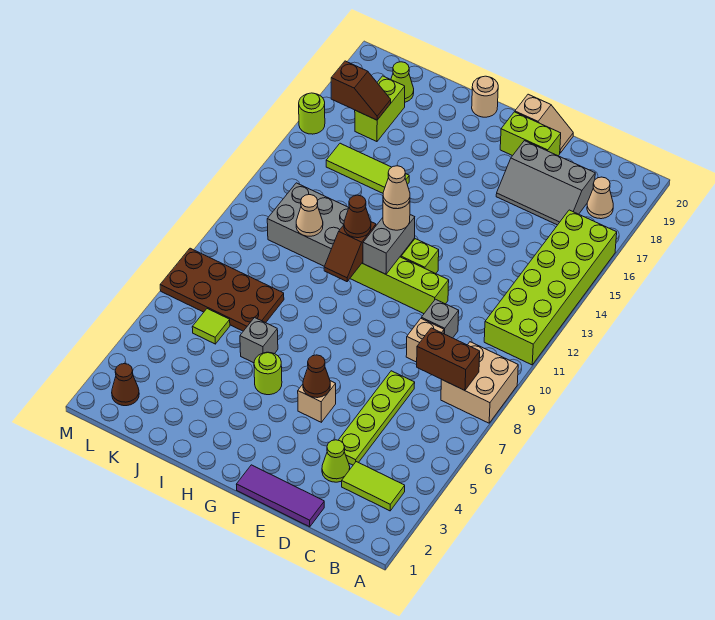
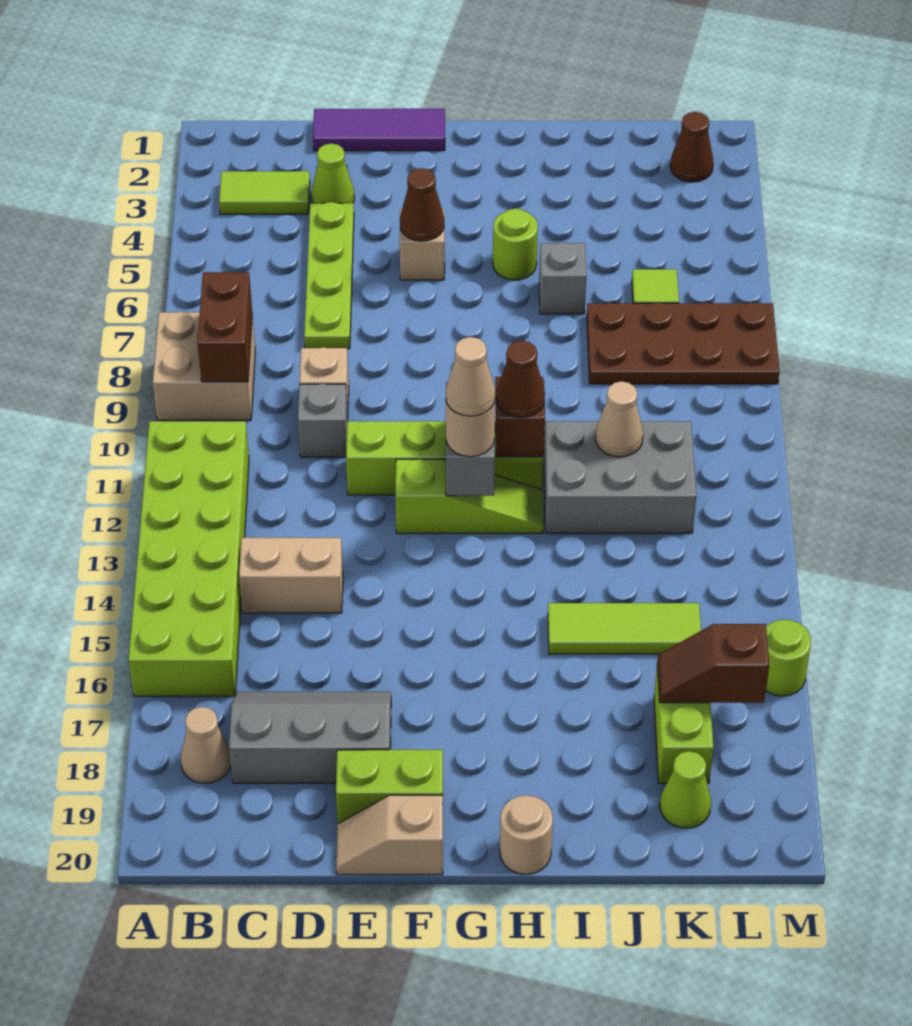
brown 1x2 brick [417,328,480,390] -> brown 1x2 brick turned to [198,272,252,382]
none -> tan 1x2 brick [239,538,343,613]

